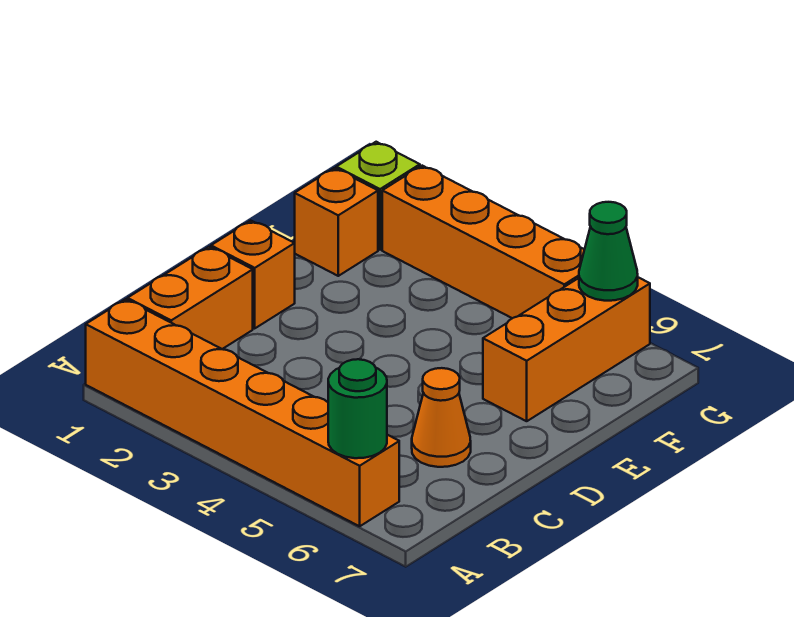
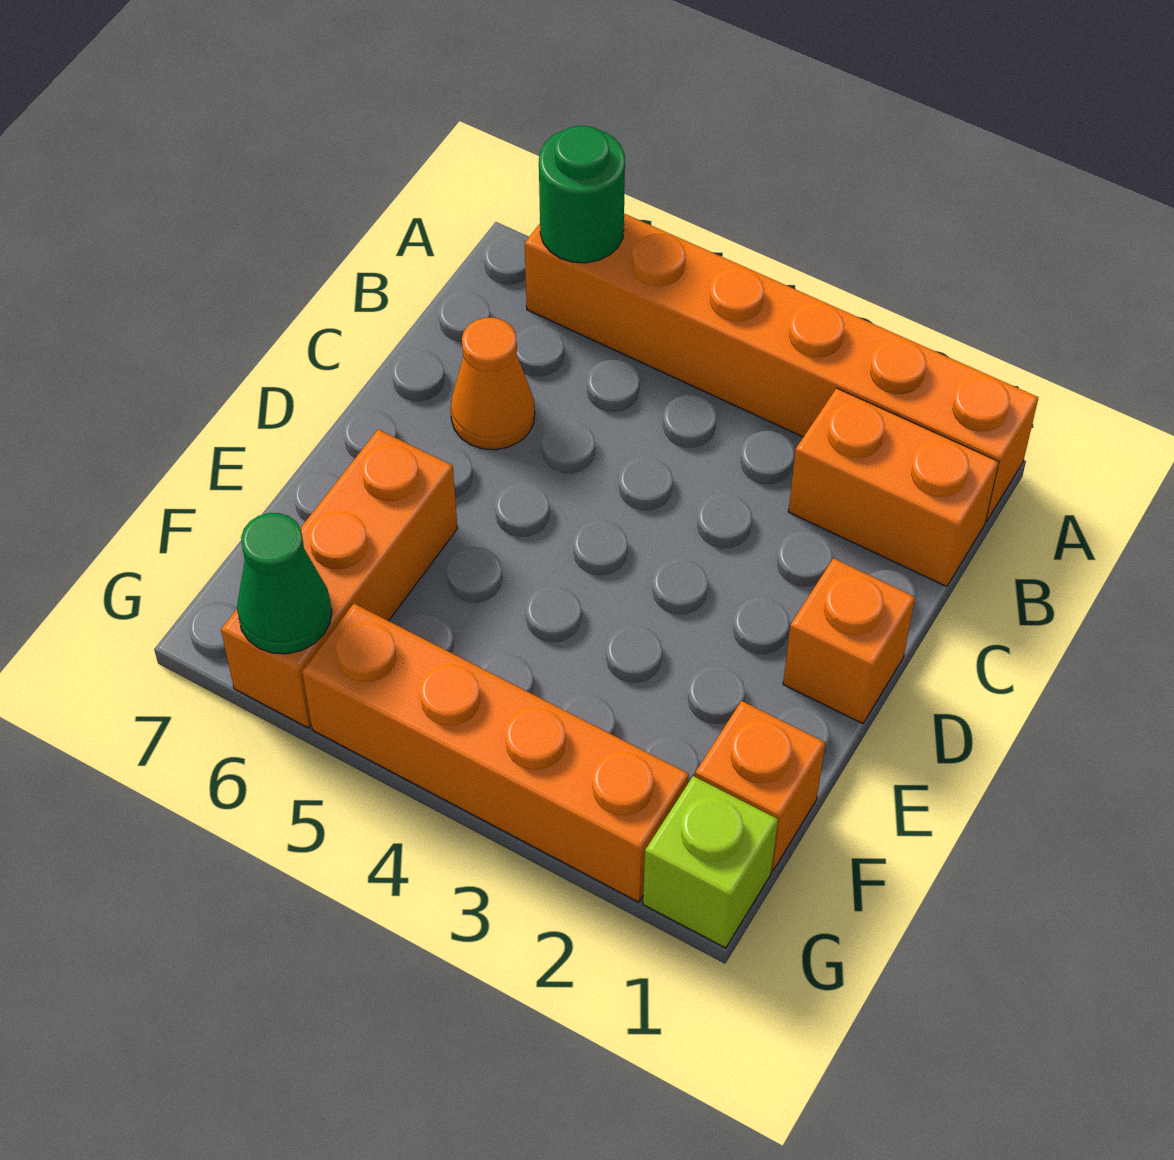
orange 1x2 brick [127,247,253,349] -> orange 1x2 brick turned to [788,388,999,587]

